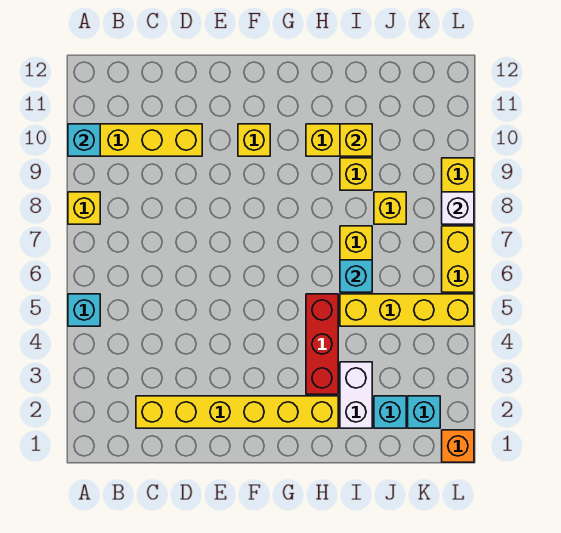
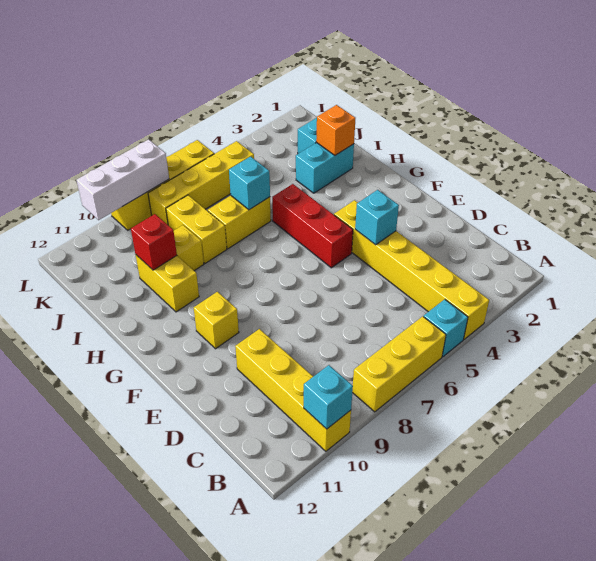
yellow 1x1 brick [68,192,100,224] -> yellow 1x3 brick [352,316,446,412]
yellow 1x6 brick [136,396,338,428] -> yellow 1x6 brick moved to [334,200,489,339]
red 1x3 brick [306,294,338,394] -> red 1x3 brick turned to [272,184,353,268]
white 1x2 brick [340,362,372,428] -> cyan 1x2 brick [296,143,354,193]
yellow 1x4 brick [340,294,474,326] -> yellow 1x4 brick turned to [148,141,254,225]
yellow 1x1 brick [340,124,372,156] -> red 1x1 brick [131,214,177,270]
yellow 1x1 brick [374,192,406,224] -> yellow 1x2 brick [166,195,227,263]
cyan 1x1 brick [408,396,440,428] -> cyan 1x1 brick moved to [355,190,399,245]
orange 1x1 brick [442,430,474,462] -> orange 1x1 brick moved to [316,105,355,155]
white 1x1 brick [442,192,474,224] -> white 1x3 brick [77,139,169,220]

